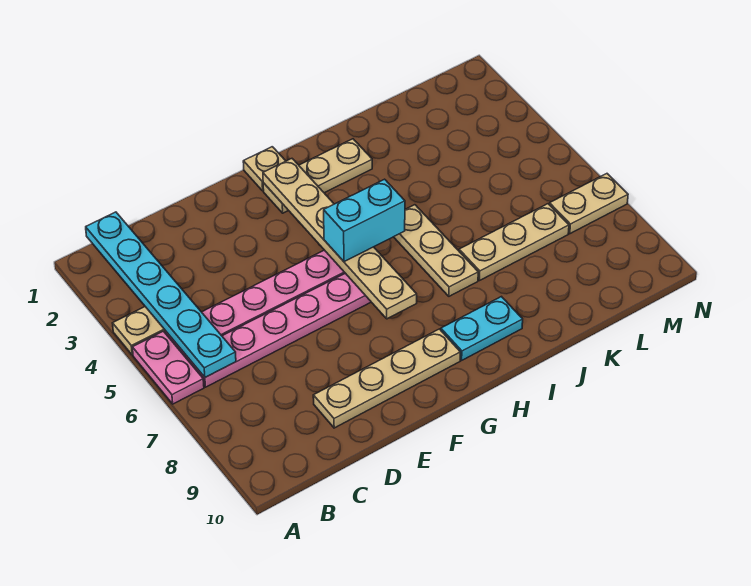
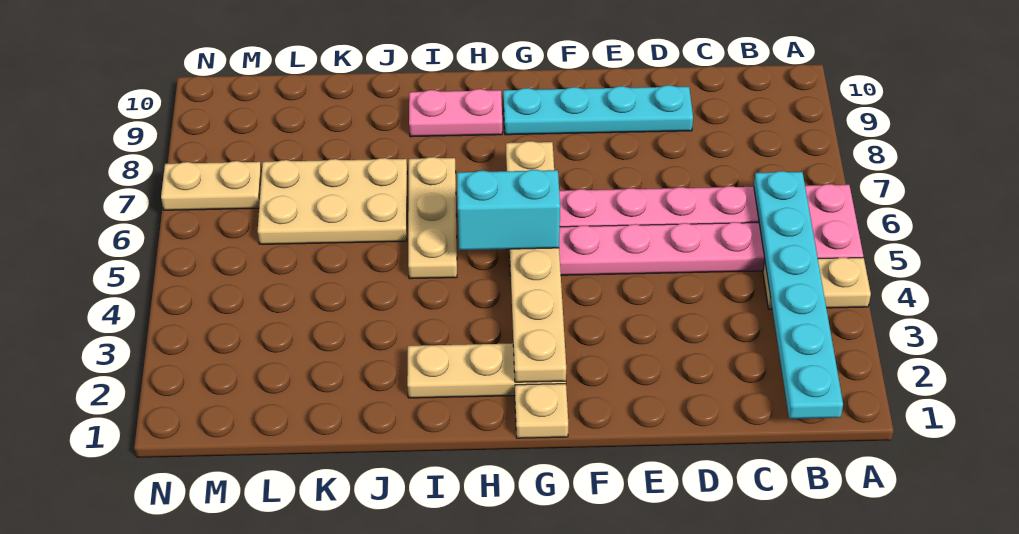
tan 1x4 plate [313,329,460,428] -> cyan 1x4 plate [503,85,693,135]
cyan 1x2 plate [441,297,523,360] -> pink 1x2 plate [409,89,502,137]
tan 1x3 plate [459,204,569,280] -> tan 2x3 plate [258,158,407,244]

